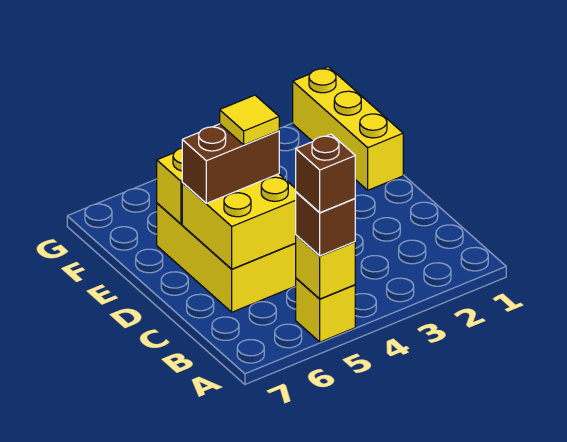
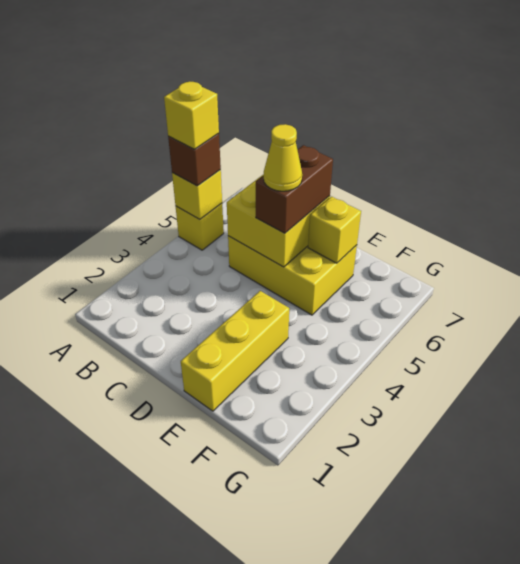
brown 1x1 brick [296,134,355,213] -> yellow 1x1 brick [164,82,219,149]
yellow 1x1 tile [220,95,279,145] -> yellow 1x1 cone [264,124,302,191]
yellow 1x3 brick [293,67,403,190] -> yellow 1x3 brick turned to [181,291,289,411]

